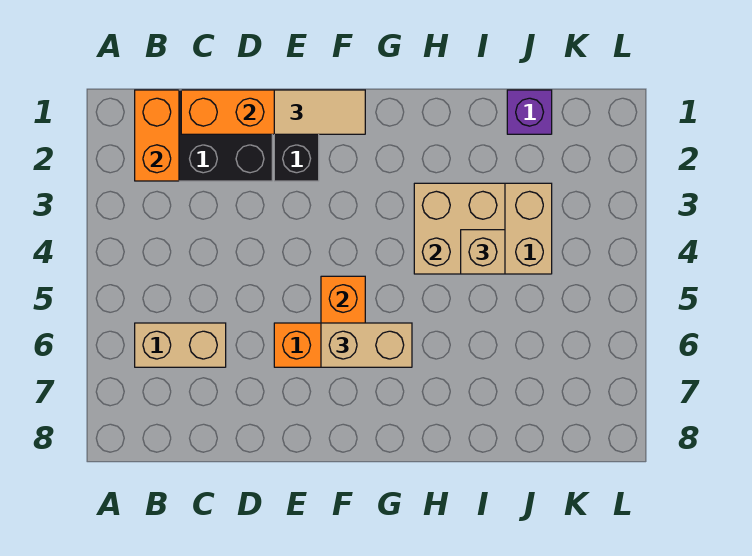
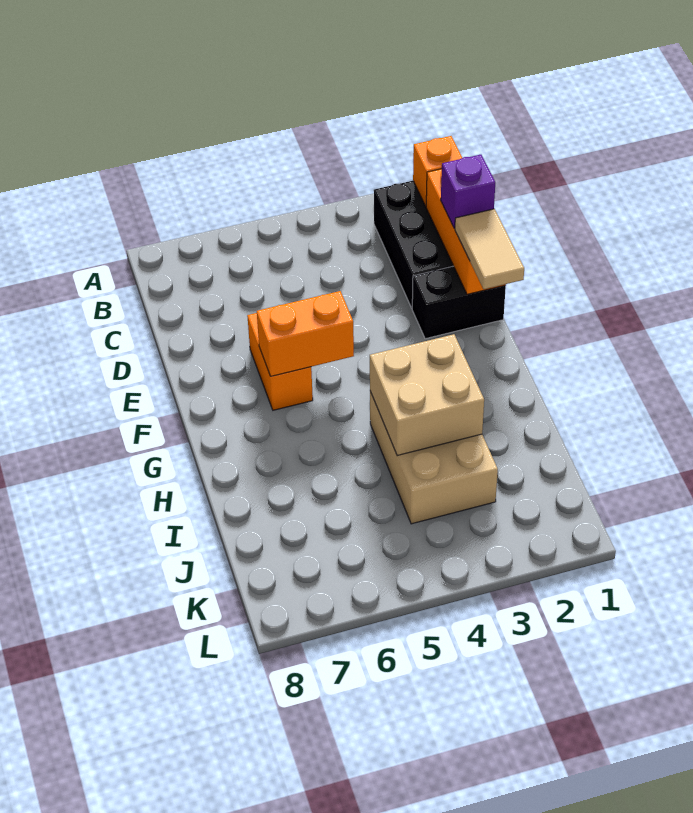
orange 1x2 brick [135,90,179,181] -> orange 1x1 brick [413,136,462,206]
tan 1x2 brick [135,323,226,367] -> none
tan 1x2 brick [321,323,412,367] -> none
tan 1x1 brick [461,230,505,274] -> none
purple 1x1 brick [507,90,552,134] -> purple 1x1 brick moved to [441,155,495,228]

